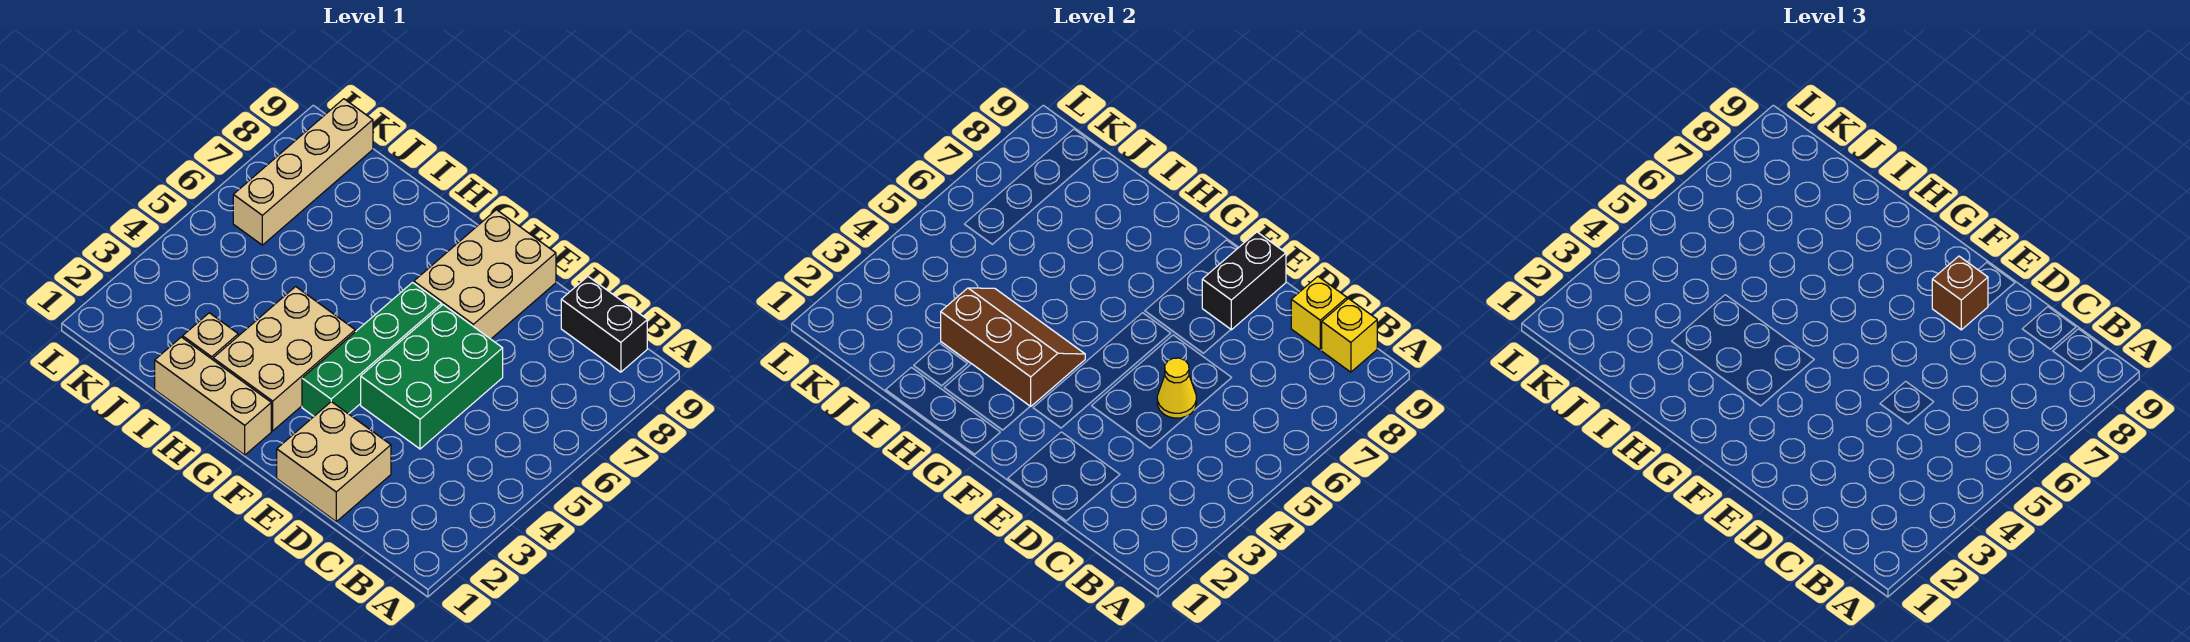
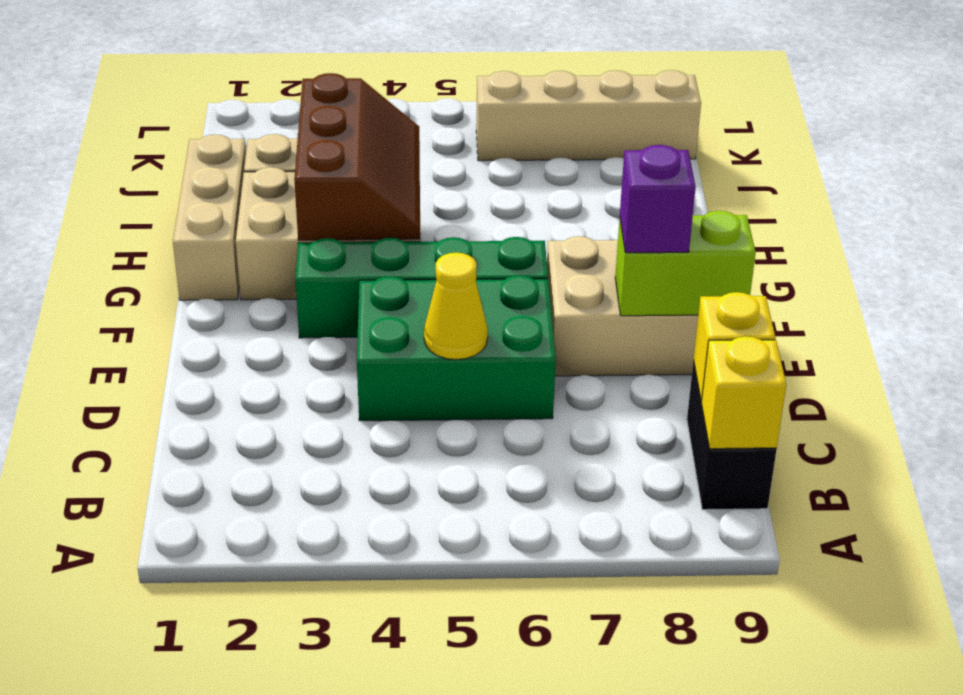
tan 2x2 brick [277,402,391,522] -> none
black 1x2 brick [1202,232,1286,330] -> lime 1x2 brick [615,211,756,316]
brown 1x1 brick [1932,256,1988,330] -> purple 1x1 brick [620,145,696,253]

